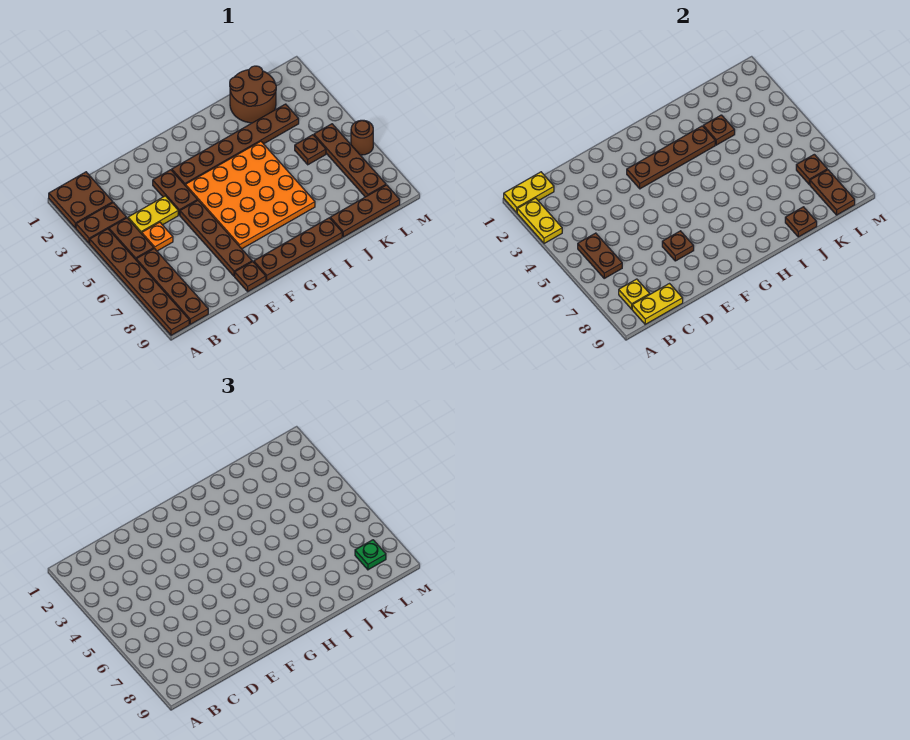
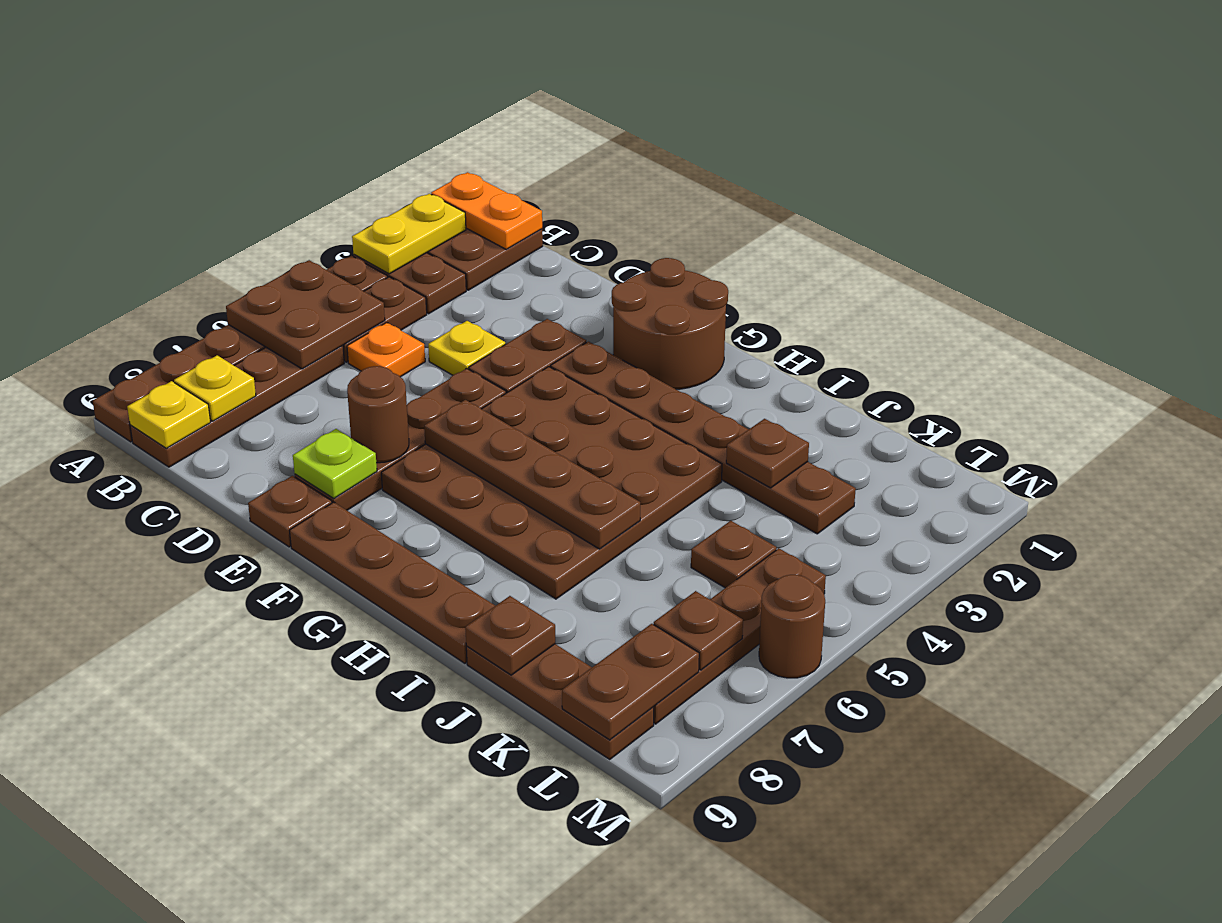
yellow 1x2 plate [504,172,554,213] -> orange 1x2 plate [431,172,542,249]
brown 1x2 plate [578,233,622,278] -> brown 2x2 plate [226,260,385,369]
yellow 1x2 plate [632,284,683,324] -> yellow 1x1 plate [127,381,211,448]
yellow 1x2 plate [128,196,178,234] -> yellow 1x1 plate [428,321,505,375]
brown 1x1 plate [662,231,694,261] -> brown 1x1 round brick [347,366,409,463]
none -> lime 1x1 plate [293,429,377,499]
brown 1x4 plate [627,126,715,189] -> brown 1x4 plate moved to [424,400,640,549]
orange 4x4 plate [185,141,315,249] -> brown 4x4 plate [381,367,722,599]
brown 2x2 round brick [230,66,276,123] -> brown 2x2 round brick moved to [612,258,728,389]
green 1x1 plate [355,540,386,570] -> none

